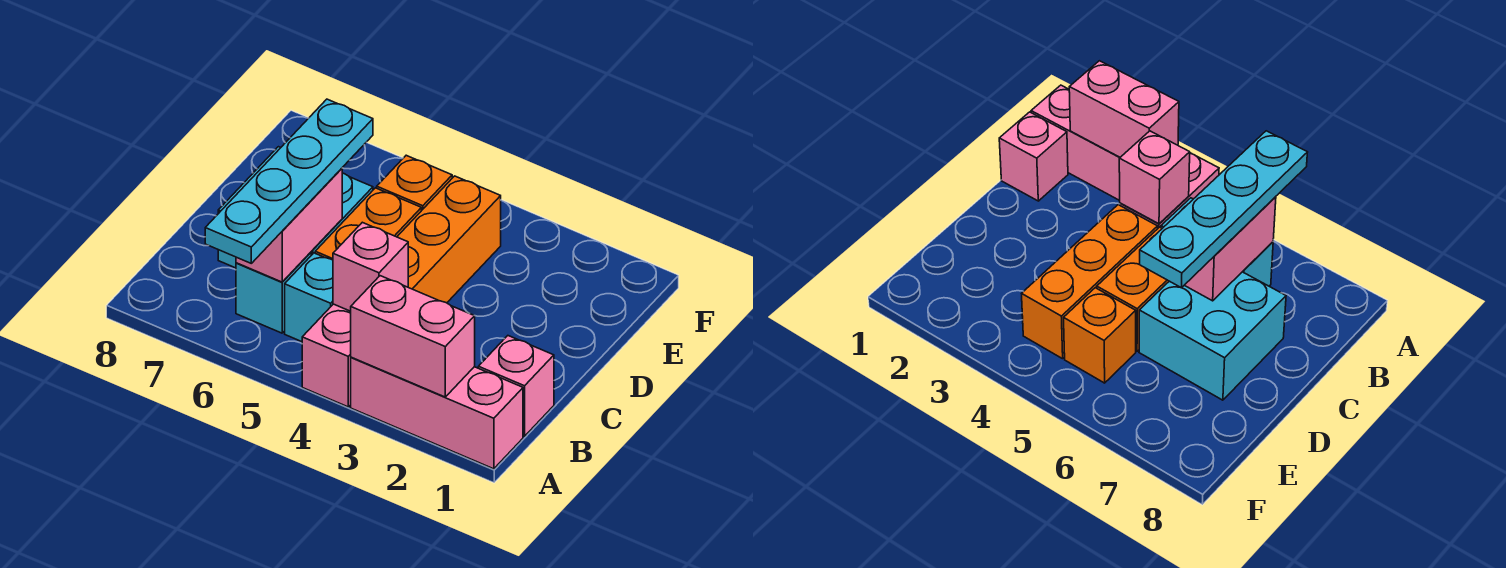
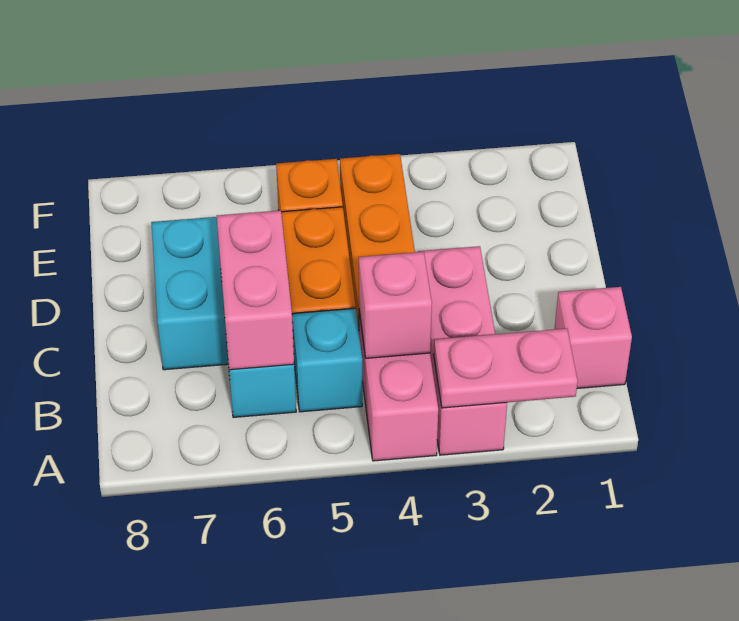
pink 1x3 brick [351,357,523,469] -> pink 1x3 brick turned to [418,246,507,455]
pink 1x2 brick [351,276,475,397] -> pink 1x2 plate [434,328,578,408]
cyan 1x4 plate [205,99,373,263] -> none

